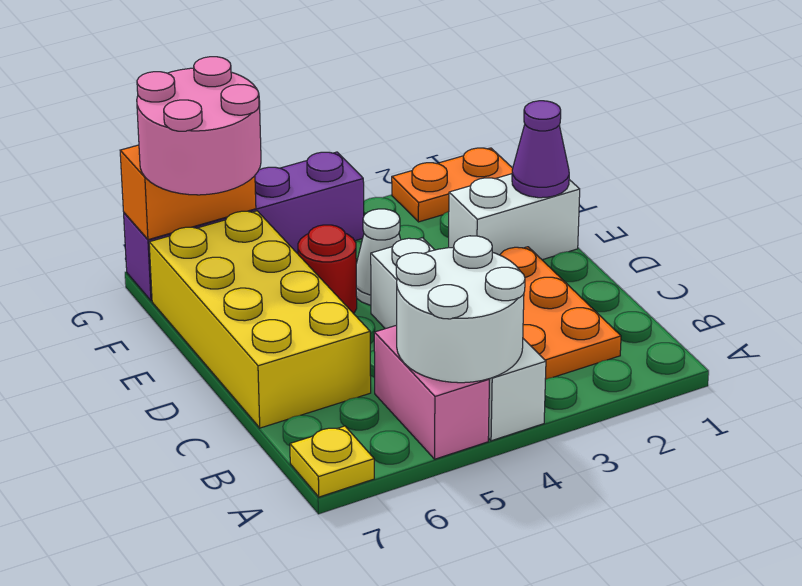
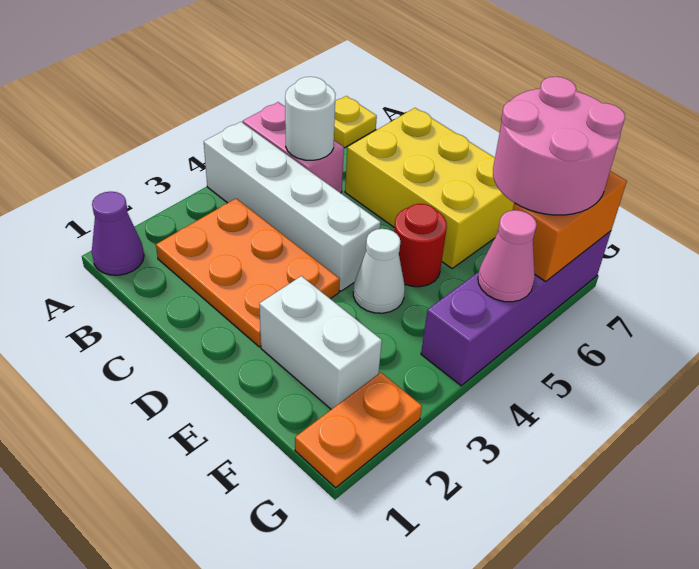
white 2x2 round brick [396,236,525,383] -> white 1x1 round brick [285,77,336,160]
yellow 2x4 brick [149,211,371,428] -> yellow 2x3 brick [345,108,514,269]
white 1x2 brick [448,174,580,260] -> white 1x2 brick turned to [259,276,382,409]
purple 1x1 cone [512,101,569,198] -> purple 1x1 cone moved to [92,192,144,275]
none -> pink 1x1 cone [478,210,537,302]

